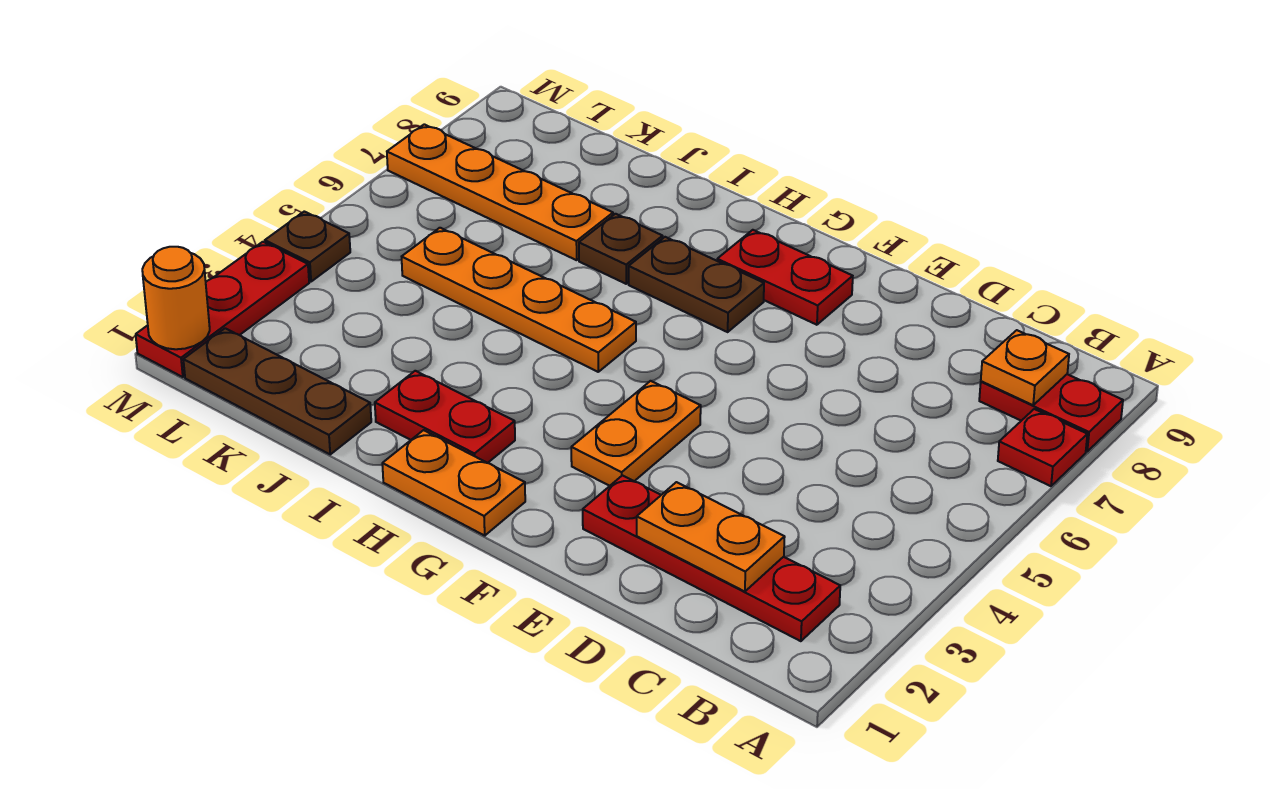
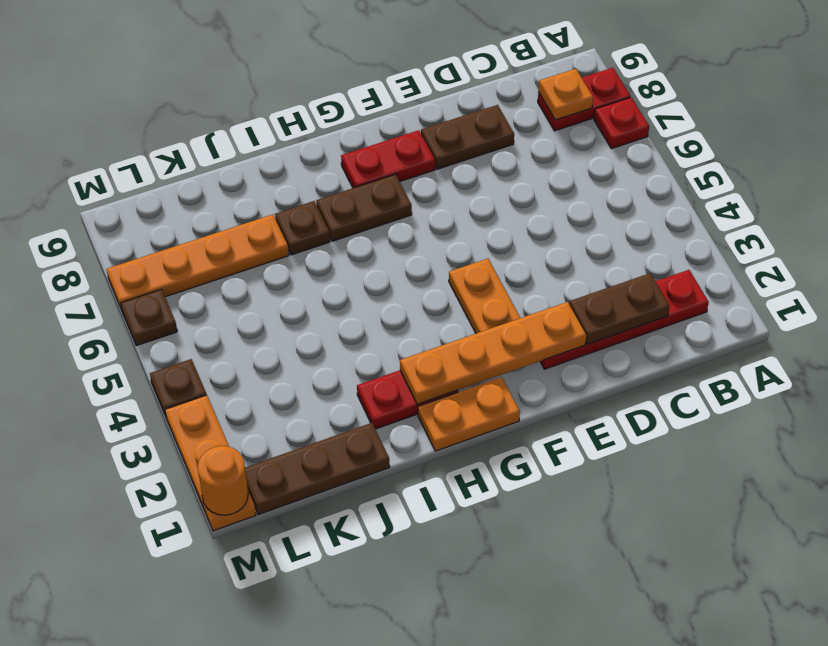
orange 1x2 plate [637,482,785,592] -> brown 1x2 plate [569,273,670,344]
none -> brown 1x2 plate [421,105,514,169]
orange 1x4 plate [402,228,636,372] -> orange 1x4 plate moved to [400,302,586,404]
red 1x3 plate [136,242,309,377] -> orange 1x3 plate [165,395,256,531]
none -> brown 1x1 plate [121,289,177,346]

